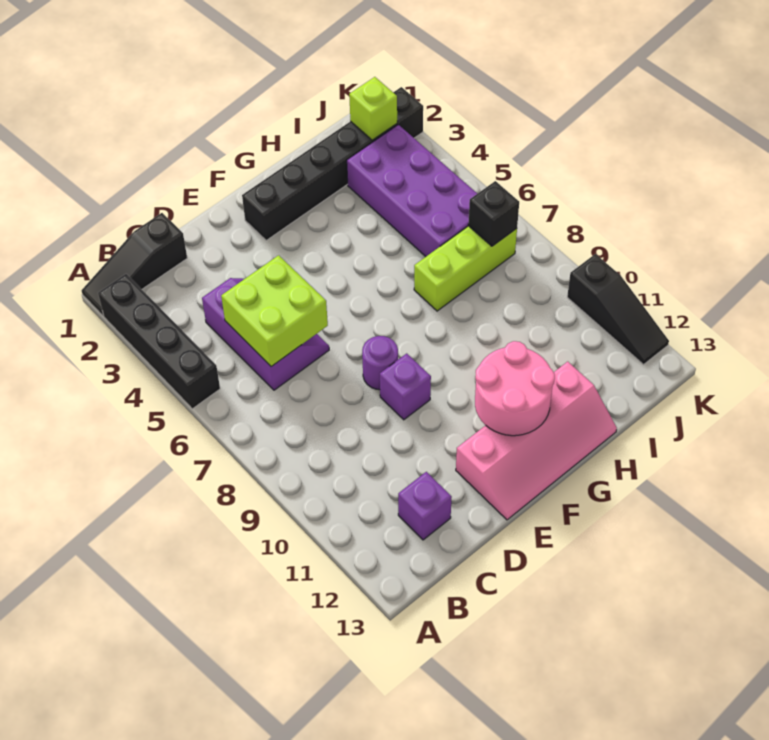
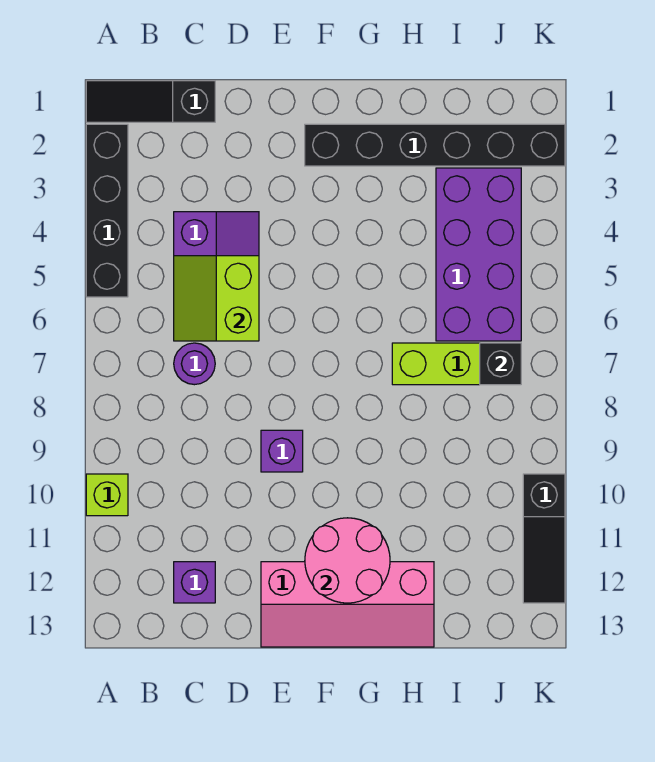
lime 2x2 brick [221,255,328,366] -> lime 2x2 slope [174,256,259,341]
purple 1x1 round brick [362,336,398,390] -> purple 1x1 round brick moved to [174,343,215,385]
lime 1x1 brick [349,77,397,140] -> lime 1x1 brick moved to [86,474,128,516]

